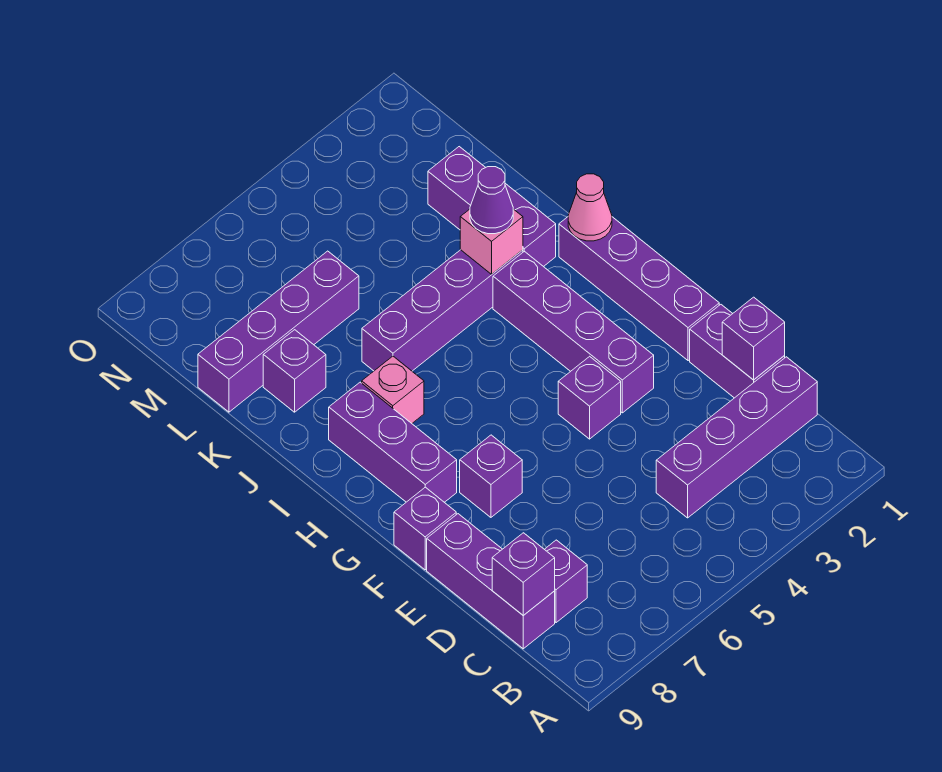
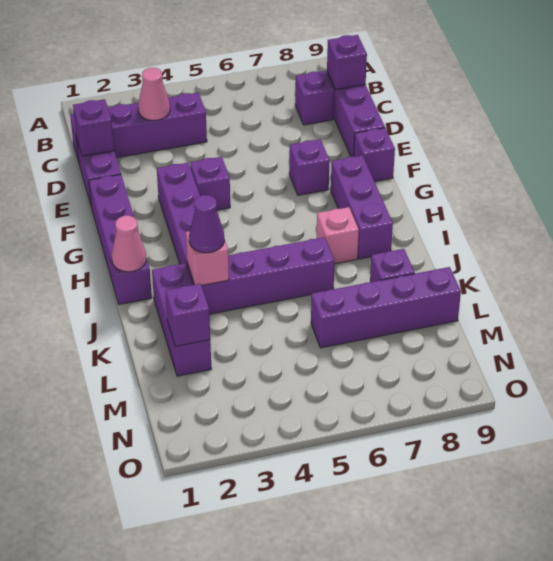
none -> pink 1x1 cone [138,68,170,121]
none -> purple 1x1 brick [166,284,210,346]

